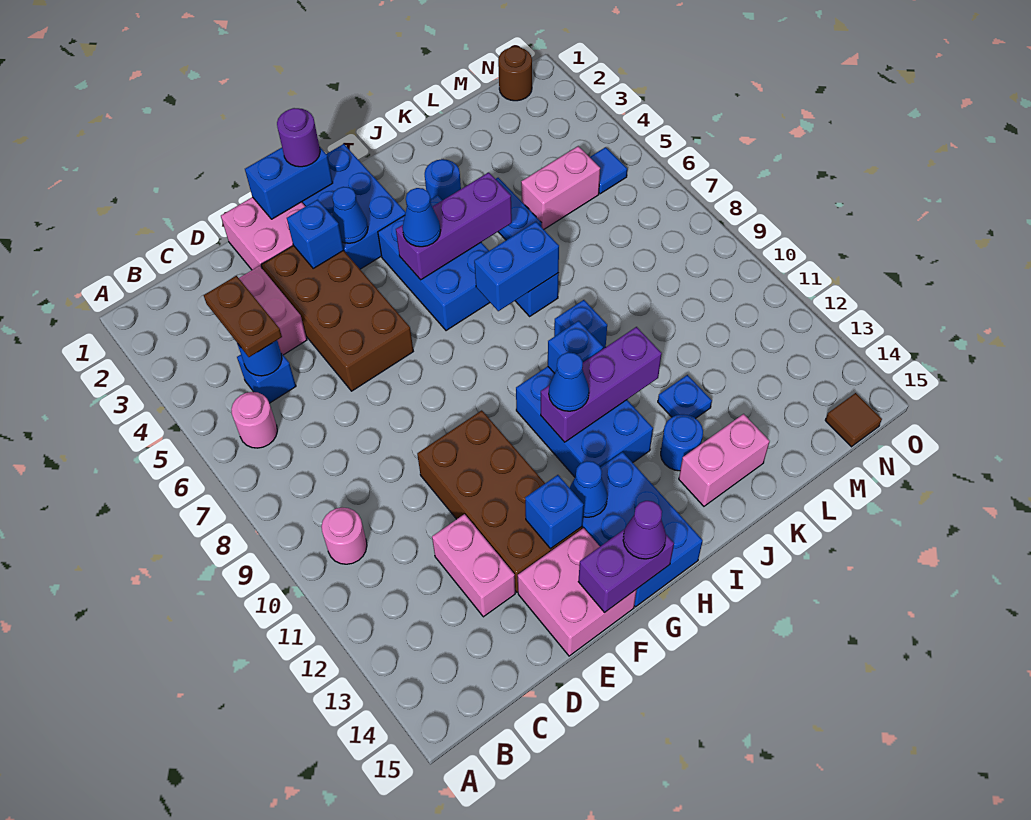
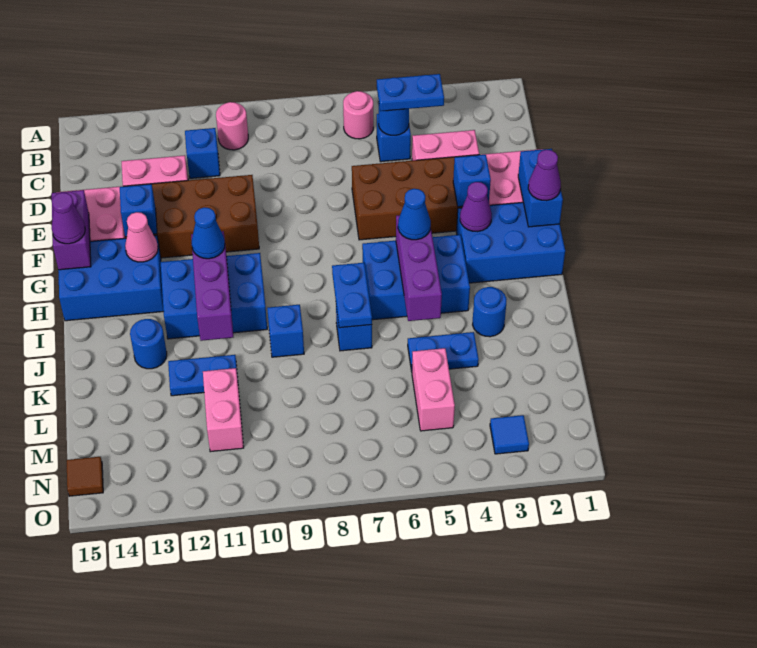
brown 1x2 plate [204,276,282,357] -> blue 1x2 plate [377,74,444,111]
purple 1x1 round brick [277,108,320,167] -> purple 1x1 cone [528,150,561,201]
blue 1x1 cone [332,187,368,243] -> purple 1x1 cone [460,182,492,232]
blue 1x1 cone [570,461,608,517] -> pink 1x1 cone [125,212,158,262]
blue 1x2 brick [474,222,559,311] -> blue 1x2 plate [332,263,372,328]
blue 1x1 brick [548,321,603,373] -> blue 1x1 brick moved to [185,128,220,178]
pink 1x2 brick [679,414,770,506] -> pink 1x2 brick moved to [203,368,244,452]
blue 1x1 plate [658,375,712,419] -> blue 1x2 plate [168,355,238,396]
brown 1x1 round brick [498,47,532,101] -> none
blue 1x1 tile [590,147,627,194] -> blue 1x1 tile moved to [490,415,529,454]

